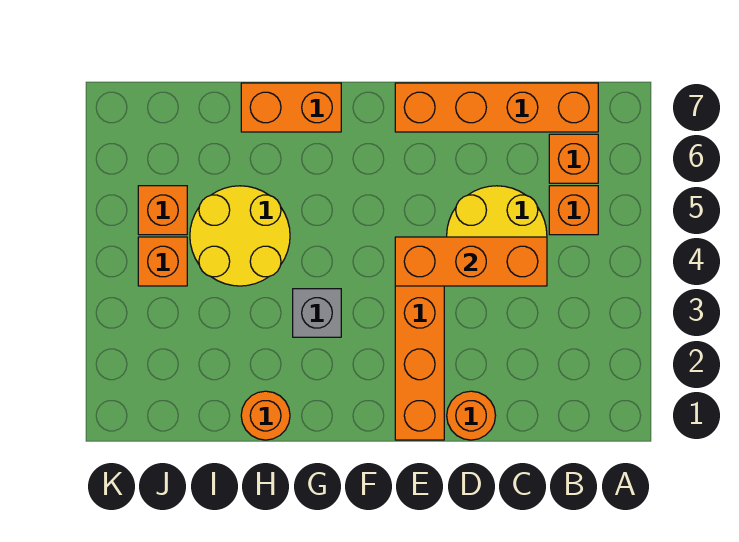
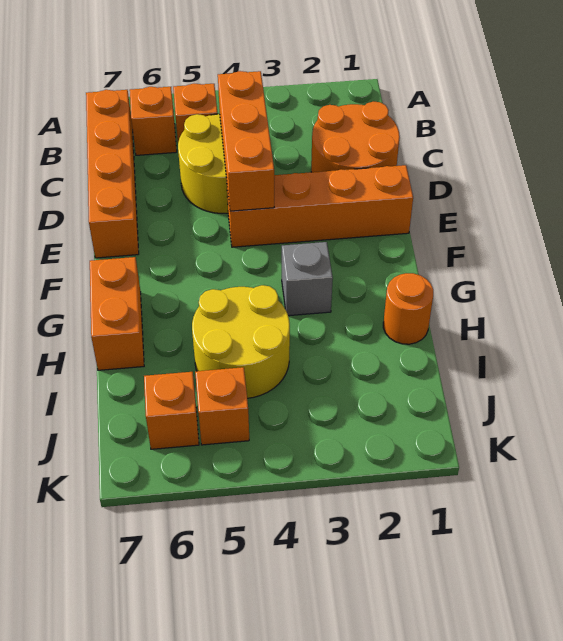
orange 1x1 round brick [447,391,496,440] -> orange 2x2 round brick [311,102,400,172]
orange 1x1 brick [138,237,187,286] -> orange 1x1 brick moved to [144,372,199,449]

